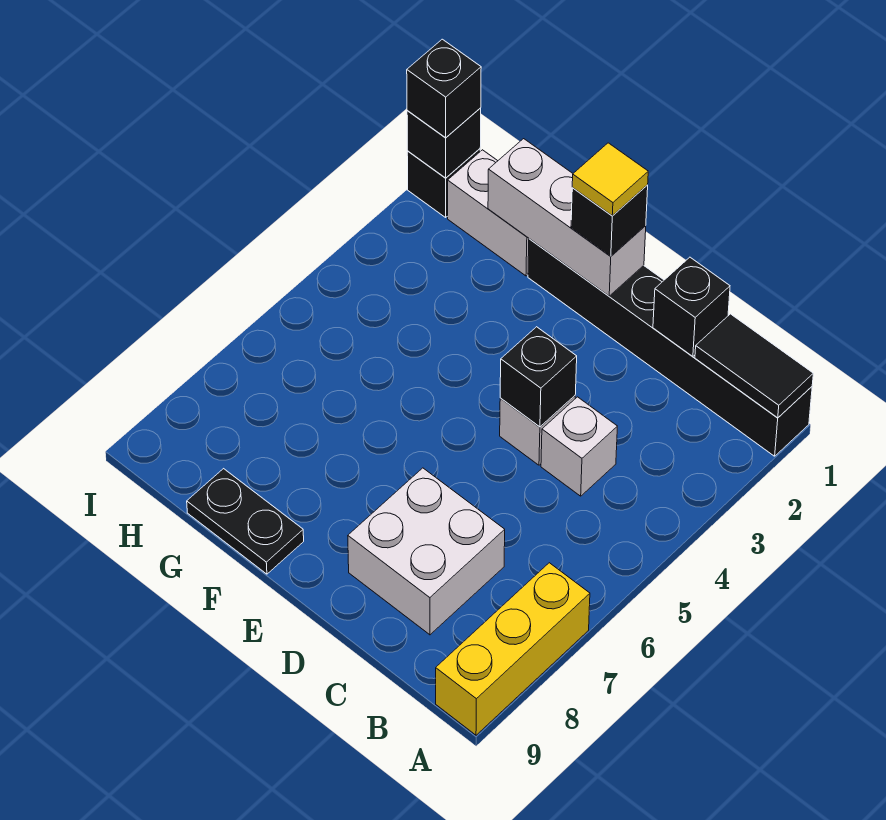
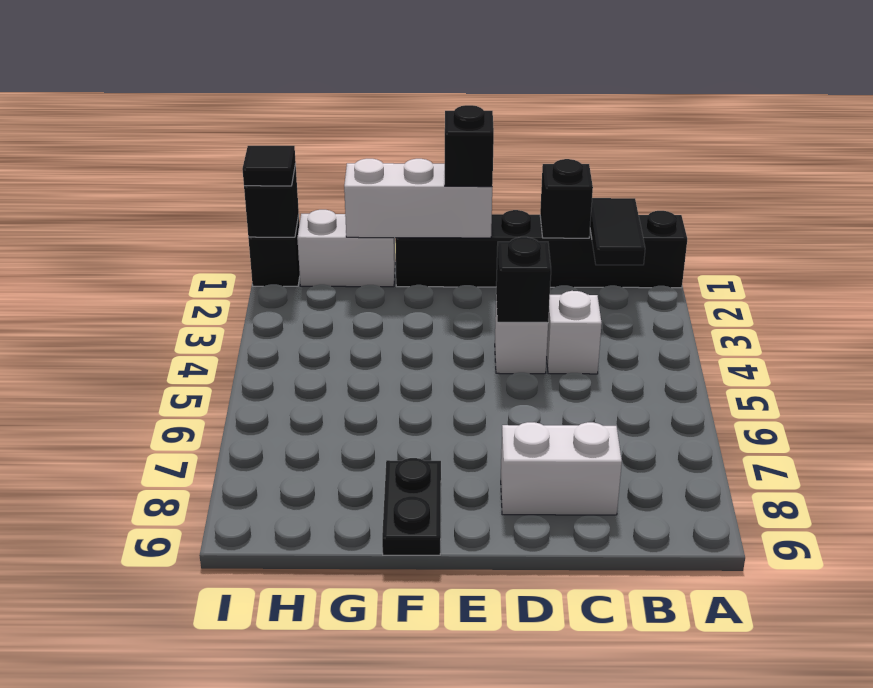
black 1x2 tile [695,314,813,418] -> black 1x2 tile turned to [590,198,645,265]
yellow 1x3 brick [436,563,590,735] -> none
white 2x2 brick [348,468,505,635] -> white 1x2 brick [501,422,622,515]
yellow 1x1 tile [572,143,648,216] -> none
black 1x2 plate [187,469,304,574] -> black 1x2 plate turned to [382,458,441,555]
black 1x1 brick [407,39,481,138] -> black 1x1 tile [242,146,296,186]

